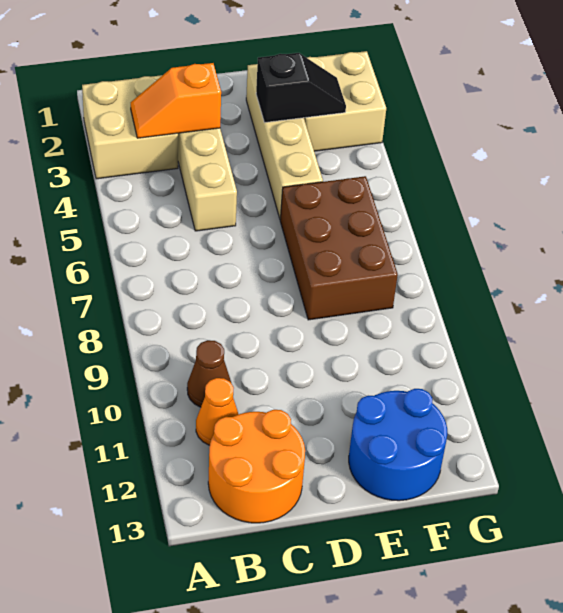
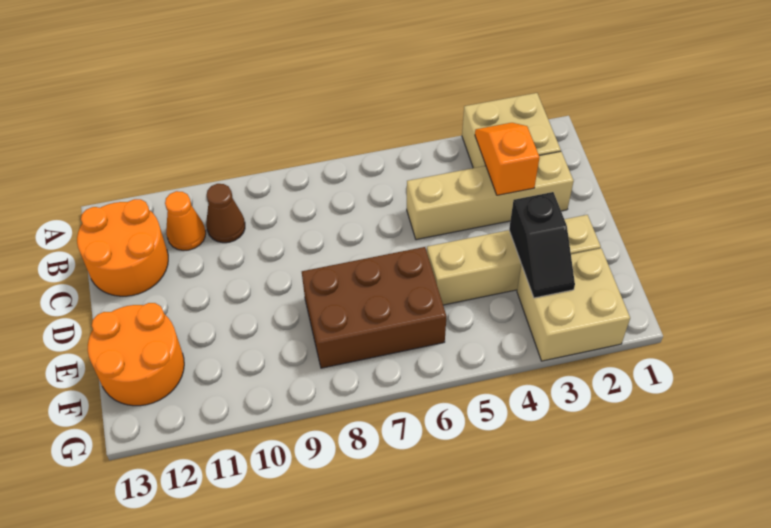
blue 2x2 round brick [349,389,447,501] -> orange 2x2 round brick [88,303,184,406]

